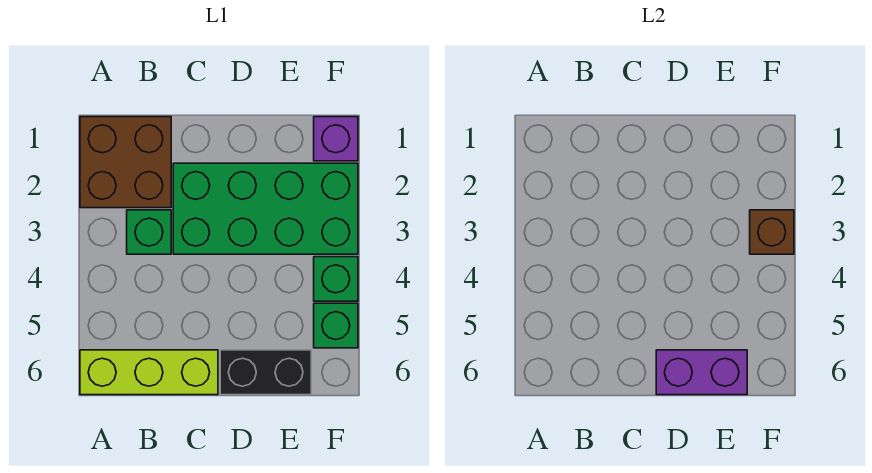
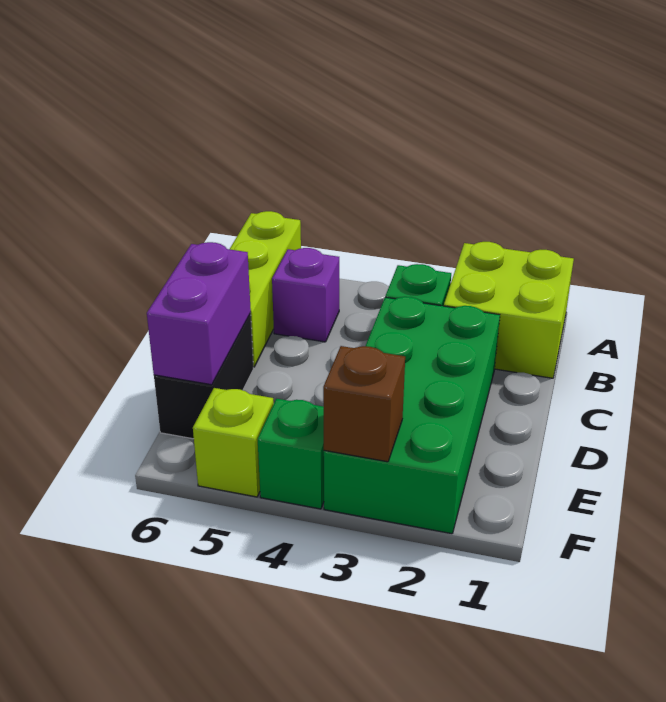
brown 2x2 brick [80,117,171,208] -> lime 2x2 brick [444,242,574,378]
purple 1x1 brick [314,117,358,161] -> purple 1x1 brick moved to [272,248,339,342]
green 1x1 brick [314,303,358,348] -> lime 1x1 brick [193,388,274,497]

